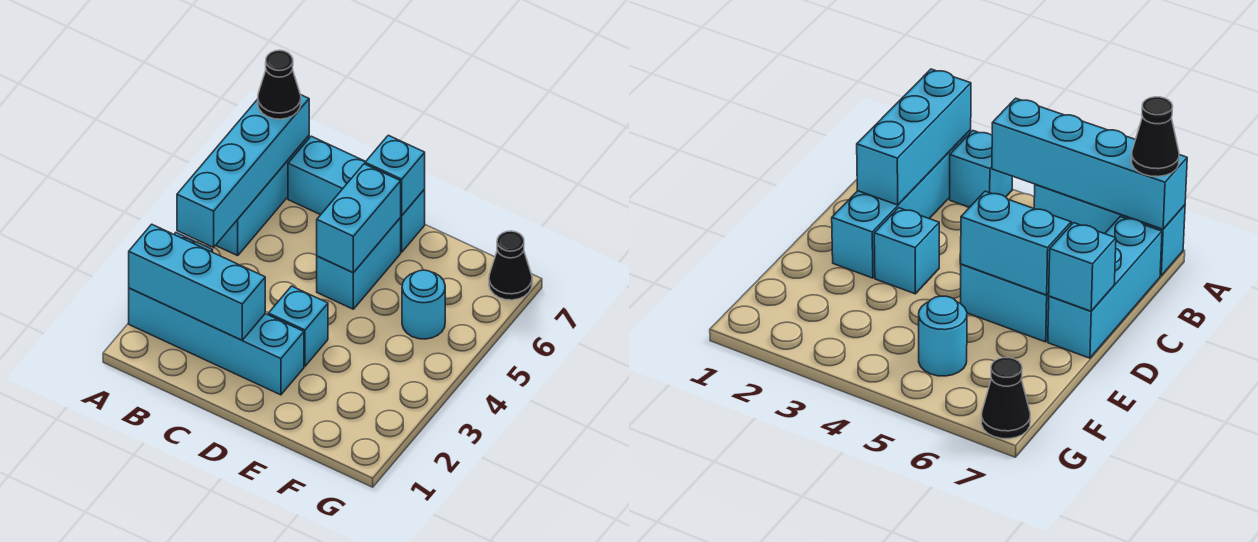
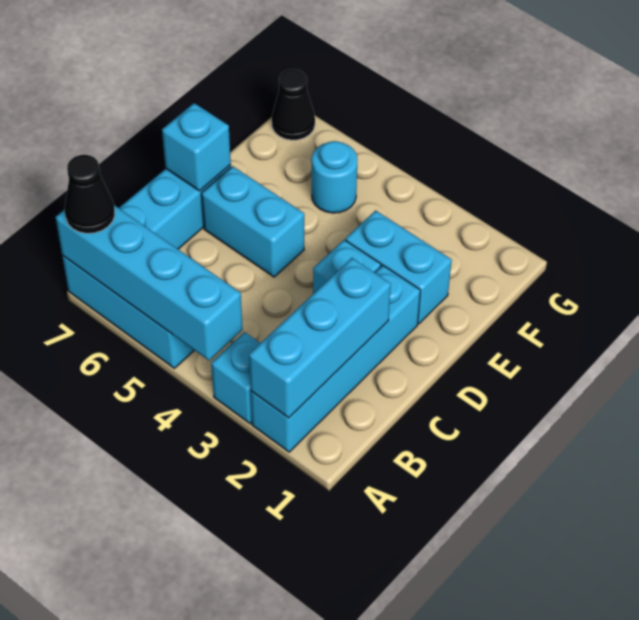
cyan 1x2 brick [317,164,401,273] -> cyan 1x2 brick moved to [346,210,452,324]

